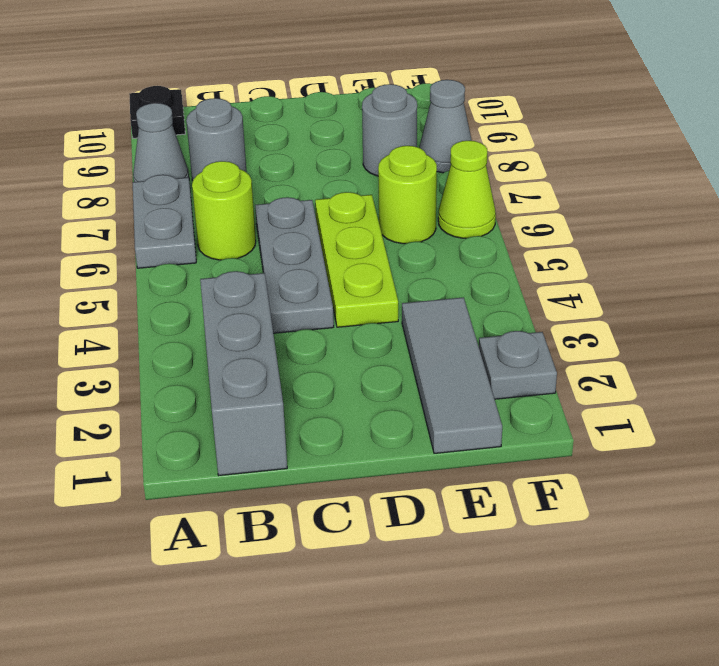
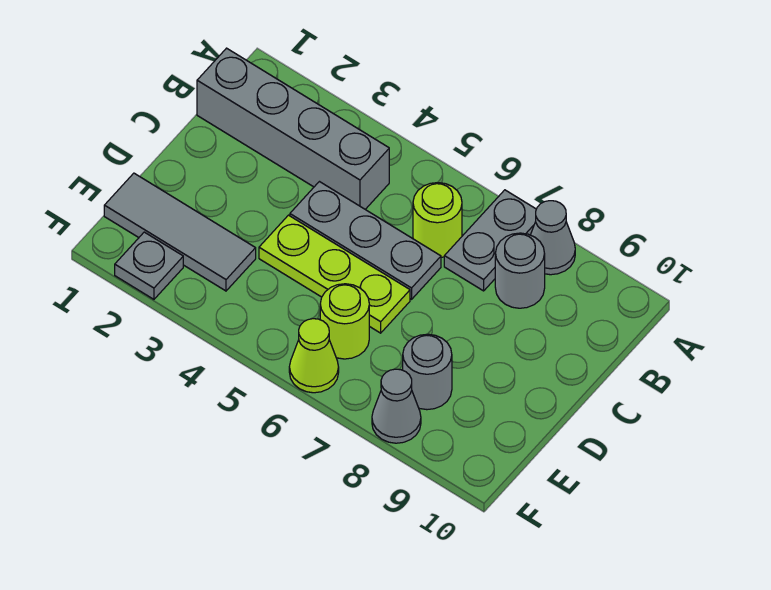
grey 1x2 plate [133,175,196,268] -> grey 1x2 plate turned to [444,190,536,291]
black 1x1 plate [129,86,185,138] -> none
grey 1x3 brick [200,271,287,475] -> grey 1x4 brick [197,48,389,209]

